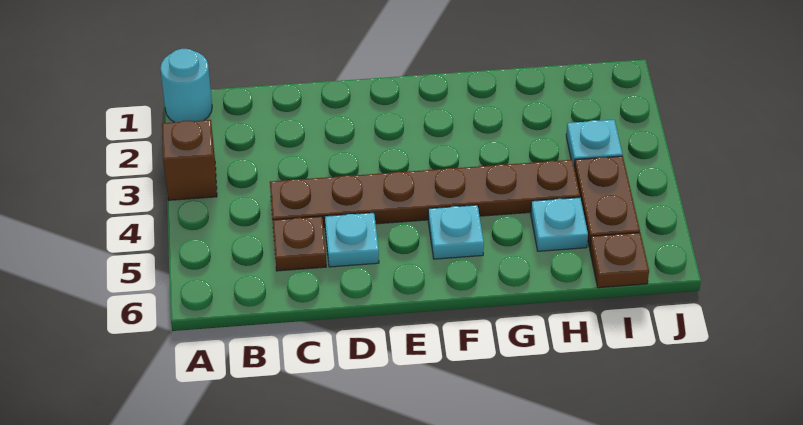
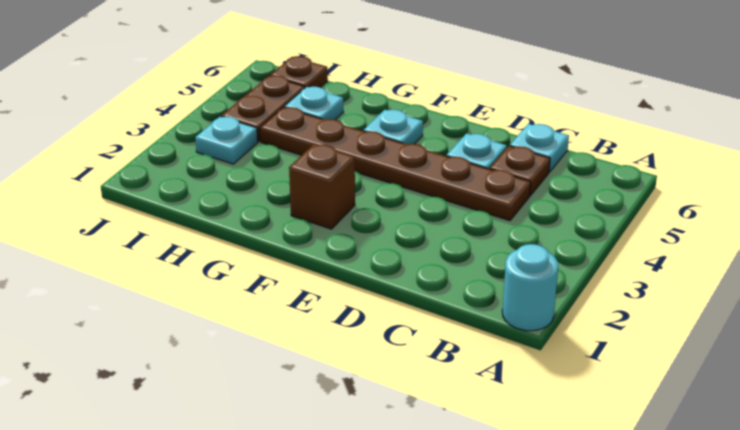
brown 1x1 brick [162,120,217,200] -> brown 1x1 brick moved to [289,144,355,229]
none -> cyan 1x1 plate [510,124,569,172]

